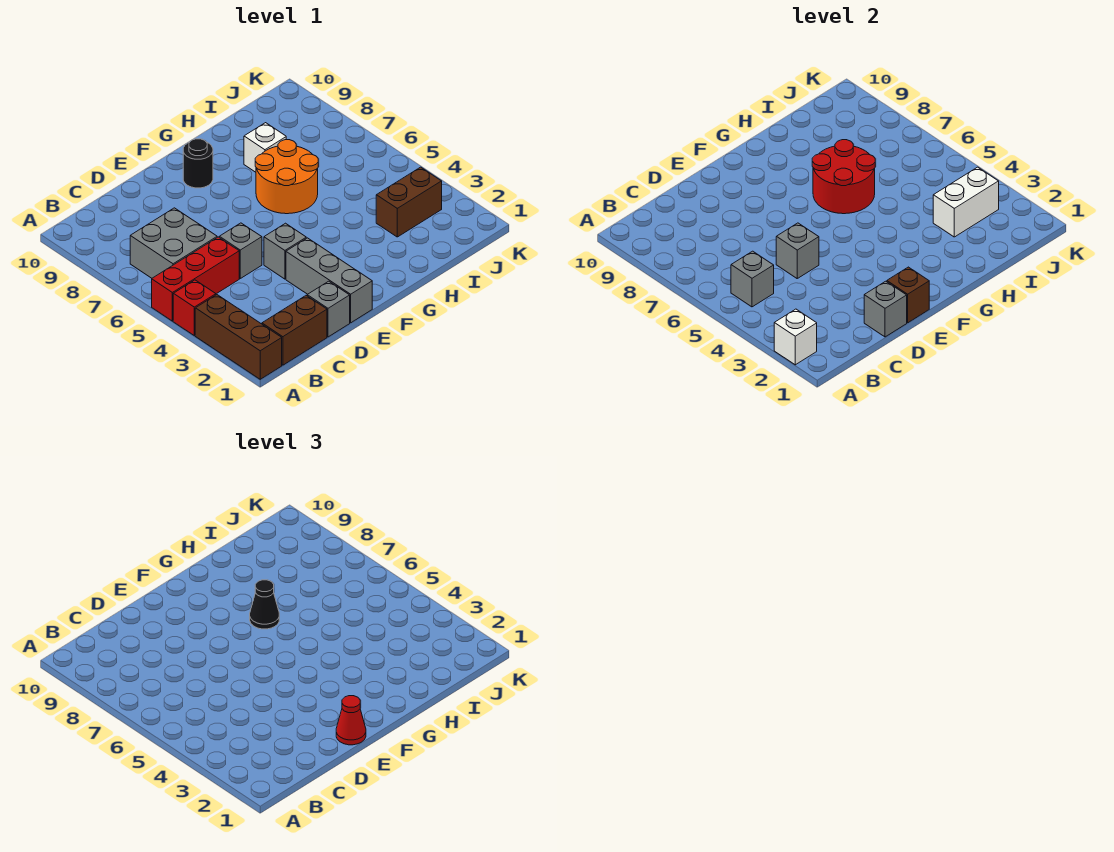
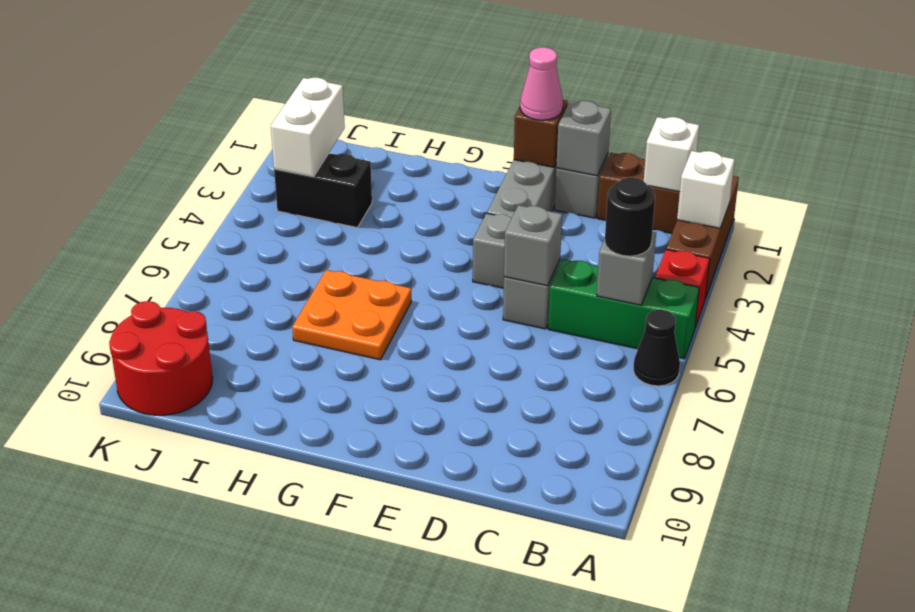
red 1x3 brick [152,237,239,321] -> green 1x3 brick [548,259,699,359]
grey 2x2 brick [130,208,217,278] -> none
red 1x1 cone [336,696,366,745] -> pink 1x1 cone [520,47,563,120]
black 1x1 round brick [183,139,213,188] -> black 1x1 round brick moved to [605,178,655,256]
orange 2x2 round brick [255,140,318,214] -> orange 2x2 plate [292,270,411,360]
red 2x2 round brick [812,140,875,214] -> red 2x2 round brick moved to [109,301,213,415]
black 1x1 cone [250,580,279,629] -> black 1x1 cone moved to [633,310,680,386]
white 1x1 brick [244,123,286,172] -> white 1x1 brick moved to [644,117,699,192]
brown 1x2 brick [376,167,442,237] -> black 1x2 brick [274,153,372,228]
white 1x2 brick [933,167,999,237] -> white 1x2 brick turned to [271,78,345,177]

